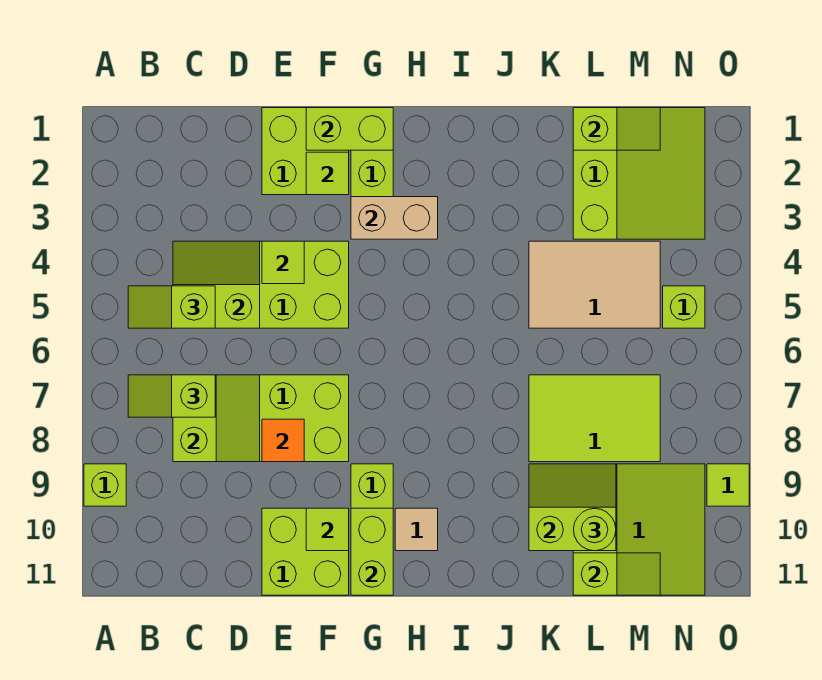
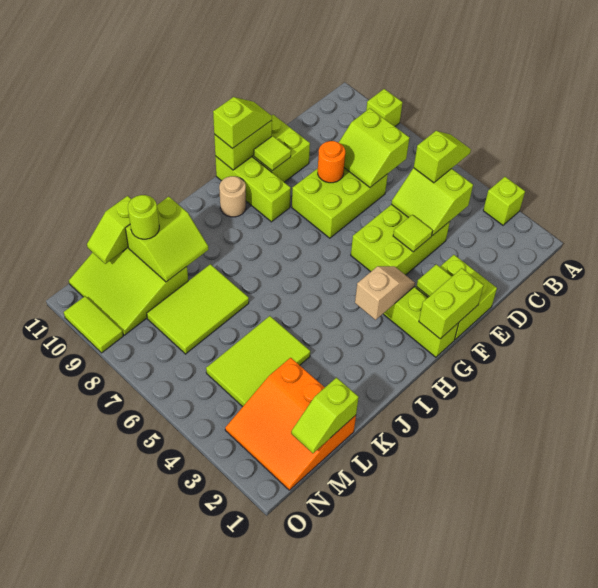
lime 1x2 slope [128,375,215,417] -> lime 1x2 slope moved to [213,97,272,149]
lime 2x2 slope [173,241,260,328] -> lime 2x2 slope turned to [391,168,473,236]
orange 1x1 tile [262,419,304,462] -> orange 1x1 round brick [318,141,345,183]
tan 1x2 brick [351,197,438,239] -> tan 1x2 slope [355,266,415,320]
lime 1x2 brick [351,508,393,595] -> lime 1x2 brick turned to [214,120,272,170]
tan 1x1 tile [395,508,438,551] -> tan 1x1 round brick [219,176,246,217]
tan 2x3 tile [529,241,660,328] -> lime 2x3 tile [206,316,310,407]
lime 3x3 slope [573,108,705,239] -> orange 3x3 slope [225,358,356,490]
lime 1x1 brick [663,286,705,328] -> lime 1x1 brick moved to [483,177,525,225]
lime 1x1 tile [707,464,749,506] -> lime 1x2 tile [64,296,123,353]

